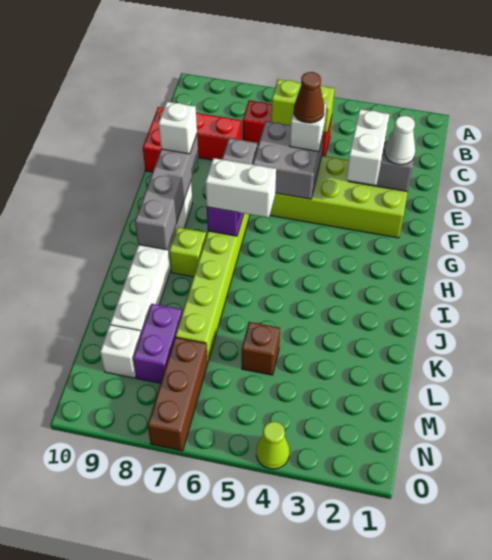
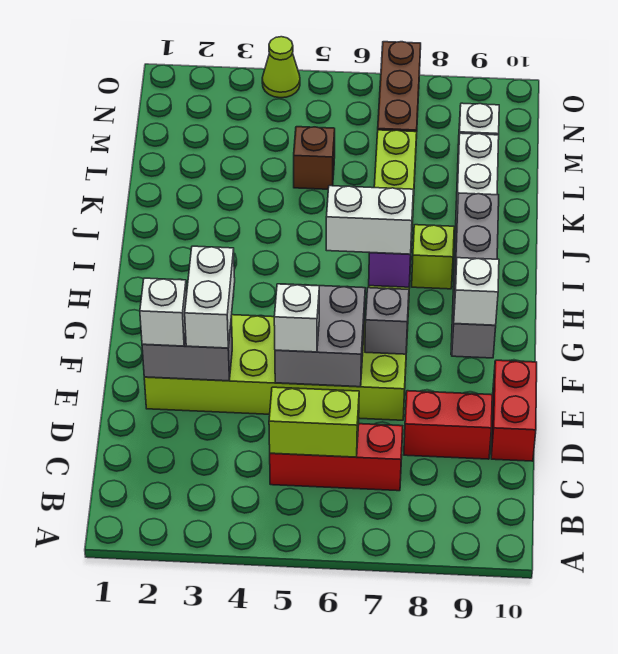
white 1x1 cone [385,116,415,165] -> white 1x1 brick [140,278,187,346]
brown 1x1 cone [294,72,324,123] -> none
purple 1x2 brick [133,304,182,383] -> none

